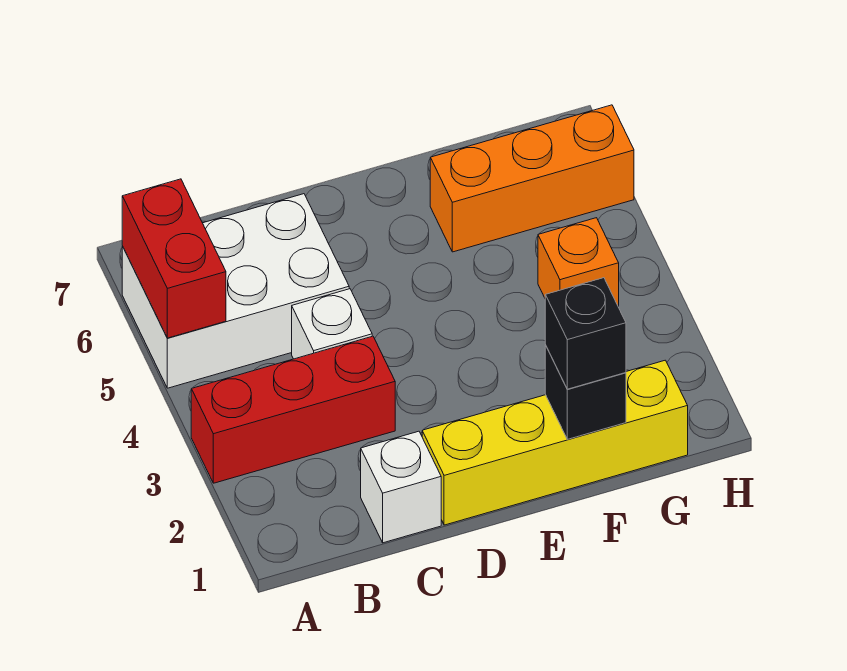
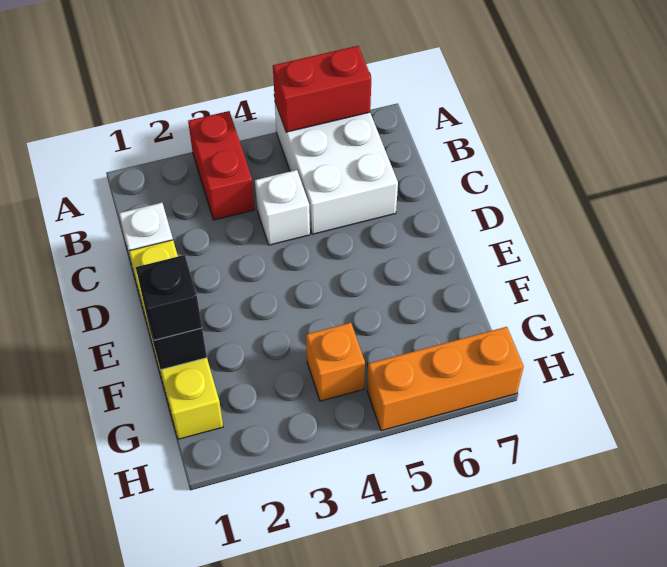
red 1x3 brick [191,336,395,483] -> red 1x2 brick [188,111,255,220]
orange 1x3 brick [430,105,634,252] -> orange 1x3 brick turned to [367,327,524,431]

